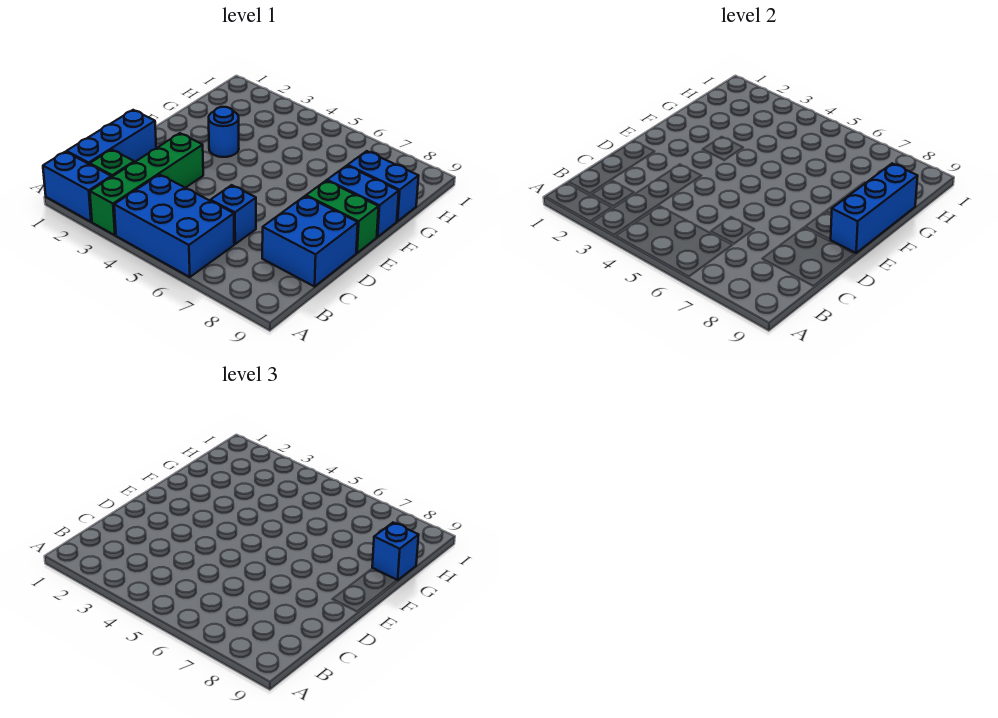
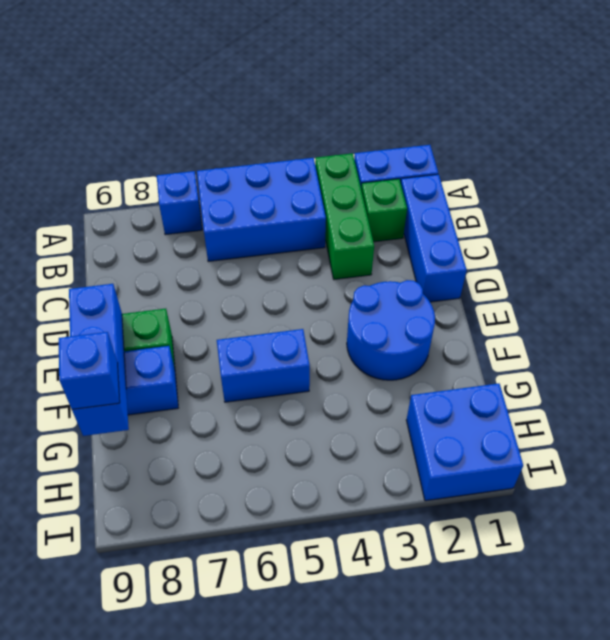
green 1x4 brick [90,133,203,235] -> green 1x3 brick [315,153,374,280]
blue 1x1 brick [211,185,256,244] -> blue 1x1 brick moved to [157,171,202,235]
blue 2x2 brick [262,196,358,287] -> blue 2x2 brick moved to [406,383,523,501]
blue 1x1 round brick [209,107,239,157] -> blue 2x2 round brick [347,280,435,380]
blue 1x2 brick [348,151,419,221] -> blue 1x2 brick moved to [217,329,310,402]

